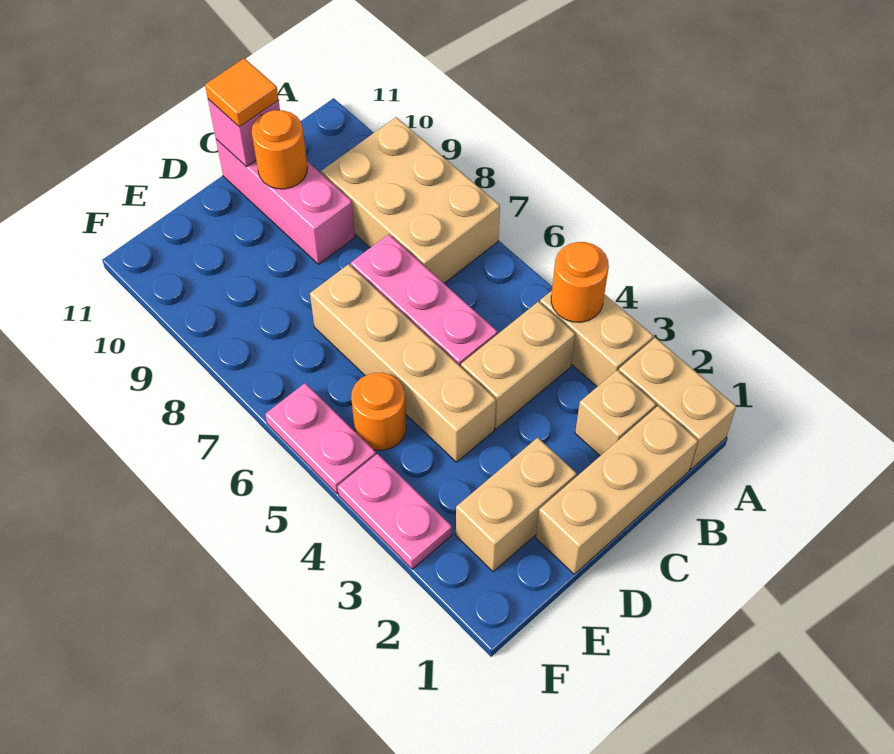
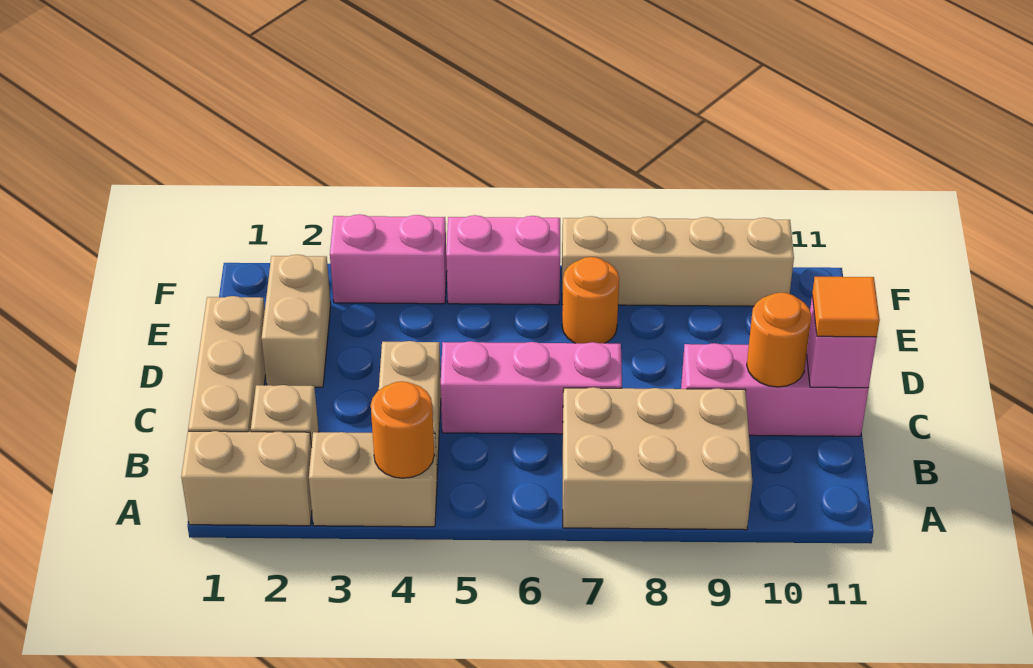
tan 1x4 brick [310,264,496,462] -> tan 1x4 brick moved to [562,216,794,306]
orange 1x1 round brick [351,373,406,450] -> orange 1x1 round brick moved to [562,257,619,343]
pink 1x2 plate [337,454,452,569] -> pink 1x2 brick [330,214,447,304]
pink 1x2 plate [265,383,376,494] -> pink 1x2 brick [446,215,560,305]

